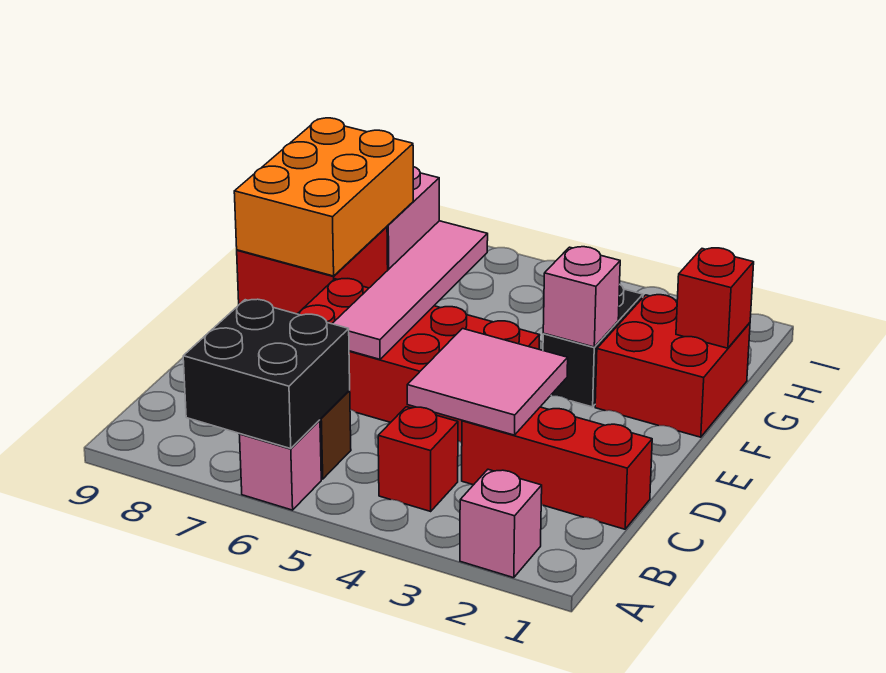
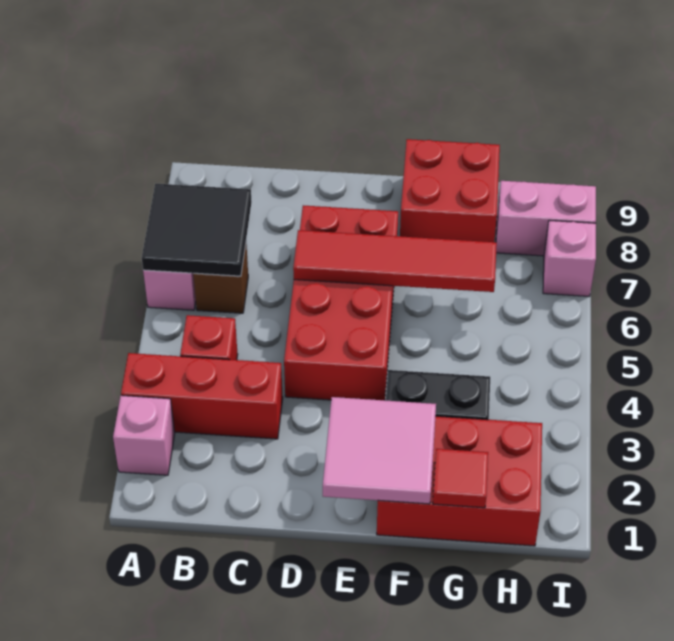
black 2x2 brick [183,299,350,449] -> black 2x2 tile [142,184,252,276]
red 1x3 brick [462,407,652,529] -> red 1x3 brick turned to [121,353,283,439]
pink 2x2 tile [407,329,568,435] -> pink 2x2 tile moved to [323,397,436,504]
pink 1x4 tile [332,221,488,359] -> red 1x4 tile [293,230,497,292]
red 2x2 brick [595,295,750,437] -> red 2x3 brick [377,416,542,546]
pink 1x1 brick [543,247,620,347] -> pink 1x1 brick moved to [543,220,596,296]
orange 2x3 brick [234,118,413,276] -> none
red 1x1 brick [676,248,754,348] -> red 1x1 tile [433,449,488,508]

